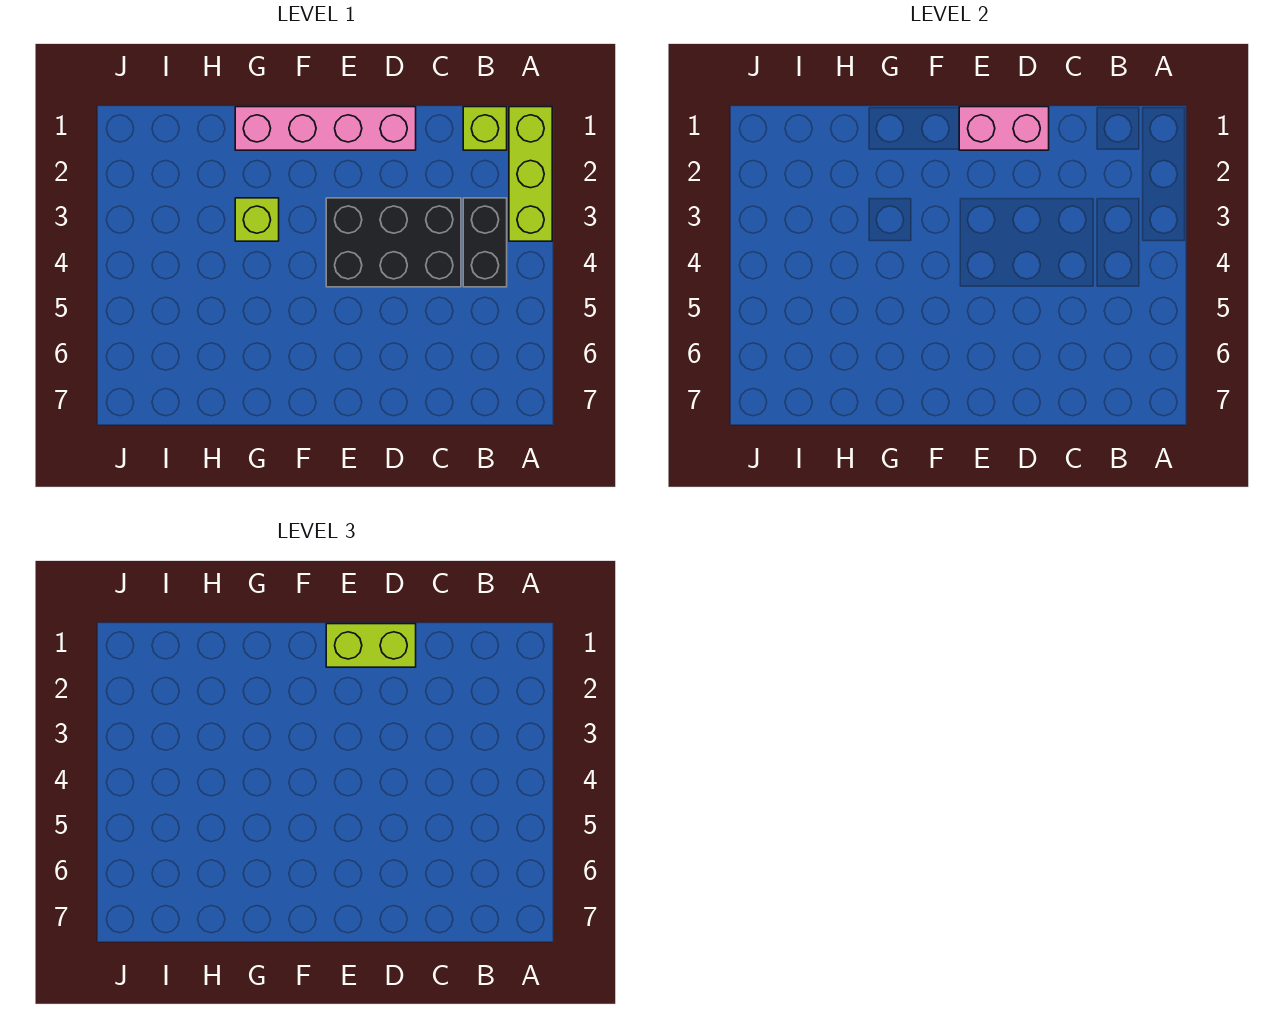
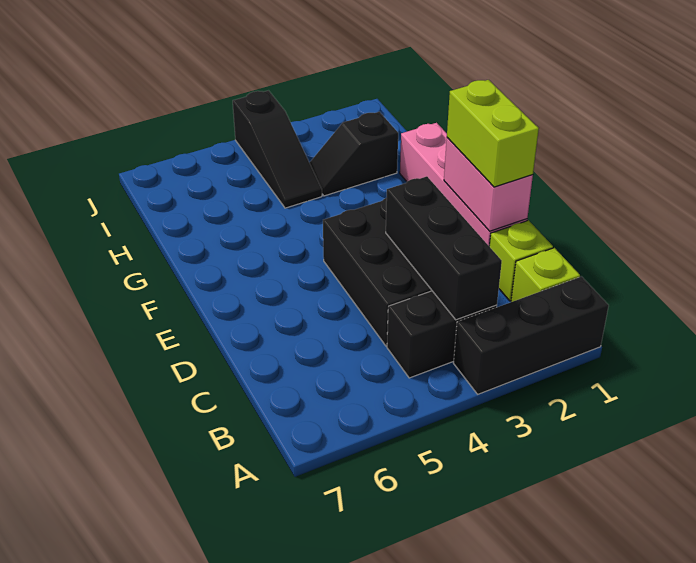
lime 1x3 brick [509,107,552,241] -> black 1x3 brick [454,277,609,394]
none -> black 1x3 brick [386,176,502,320]
lime 1x1 brick [235,198,279,241] -> lime 1x1 brick moved to [489,220,553,301]
none -> black 1x2 slope [310,112,398,196]
none -> black 1x3 slope [233,91,322,208]

